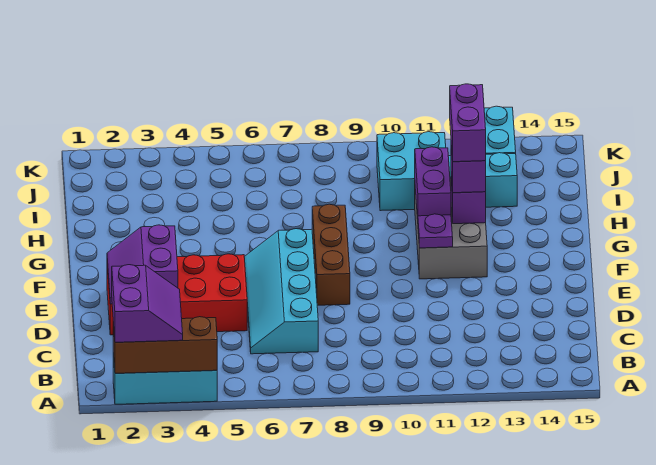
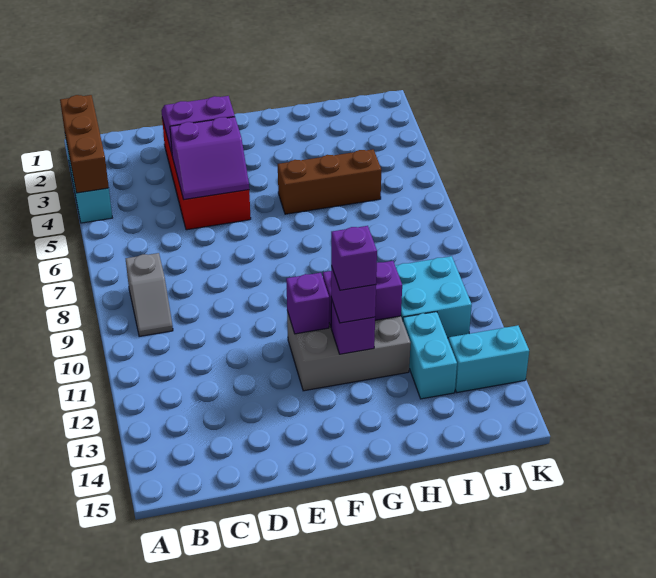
purple 2x2 slope [112,265,183,342] -> purple 2x2 slope moved to [170,117,249,200]
none -> grey 1x2 slope [126,253,173,337]
cyan 2x4 slope [244,229,318,354] -> none
brown 1x3 brick [312,204,350,305] -> brown 1x3 brick moved to [278,149,381,214]
purple 1x1 plate [418,214,453,248] -> purple 1x1 brick [286,273,329,334]
purple 1x2 brick [450,84,486,162] -> purple 1x1 brick [331,226,377,290]

